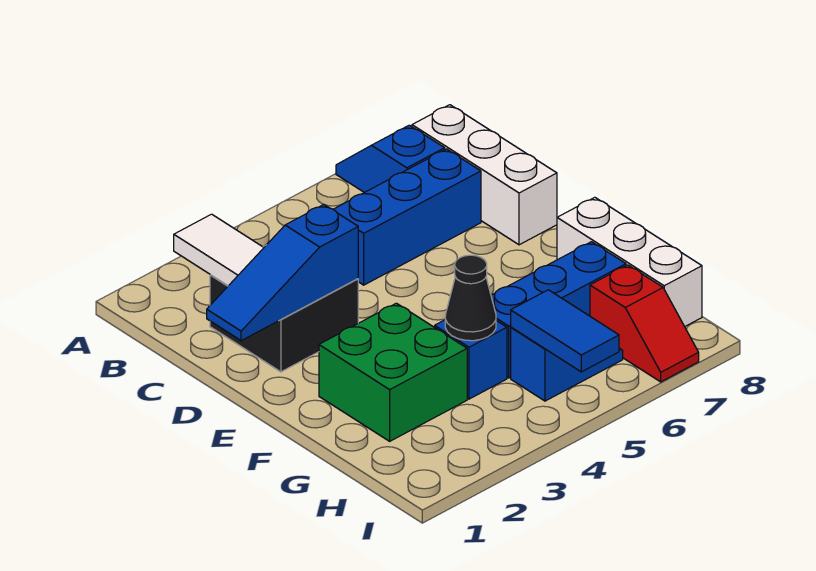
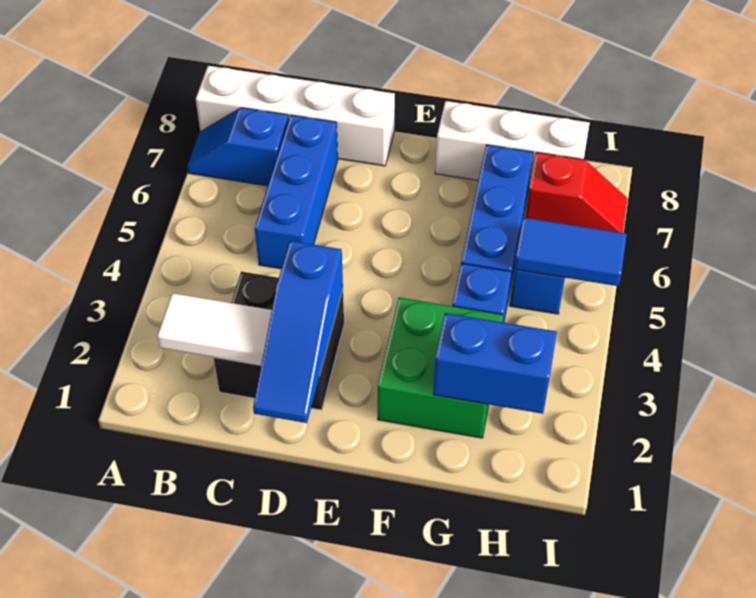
white 1x3 brick [412,105,557,245] -> white 1x4 brick [196,66,395,166]
none -> blue 1x2 brick [433,313,557,414]
black 1x1 cone [445,255,496,341] -> none

